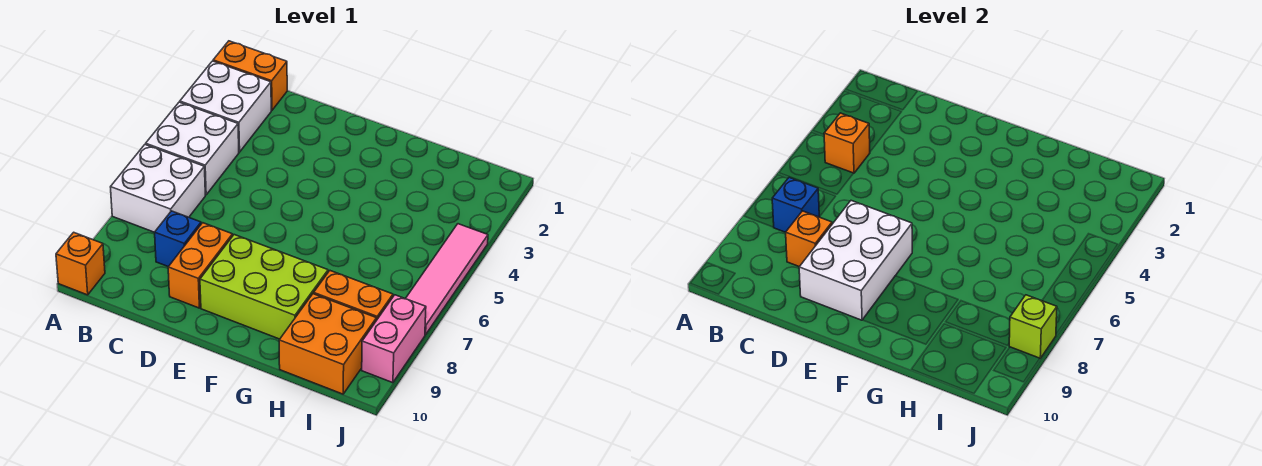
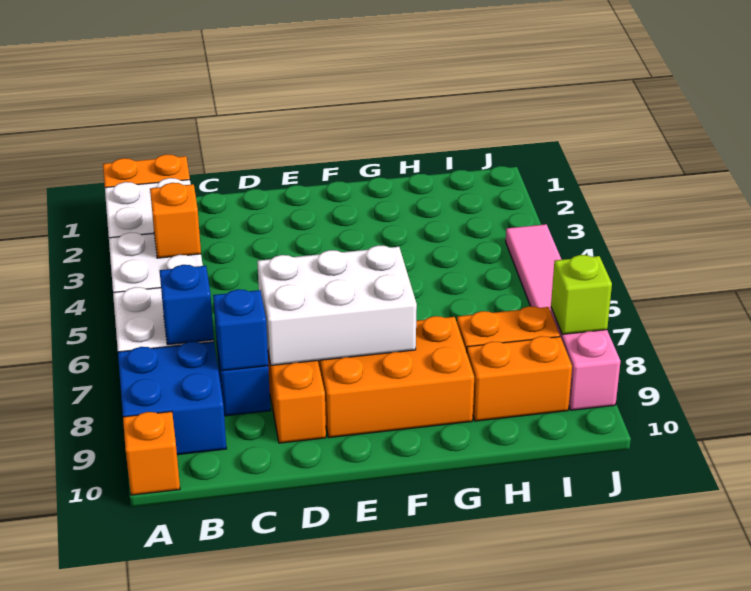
none -> blue 2x2 brick [118,342,227,455]
orange 1x1 brick [786,211,832,267] -> blue 1x1 brick [213,289,268,371]
white 2x3 brick [799,201,912,320] -> white 2x3 brick turned to [257,245,417,365]
lime 2x3 brick [200,235,328,339] -> orange 2x3 brick [318,316,474,438]
orange 2x2 brick [279,294,377,394] -> orange 1x2 brick [467,336,572,421]

